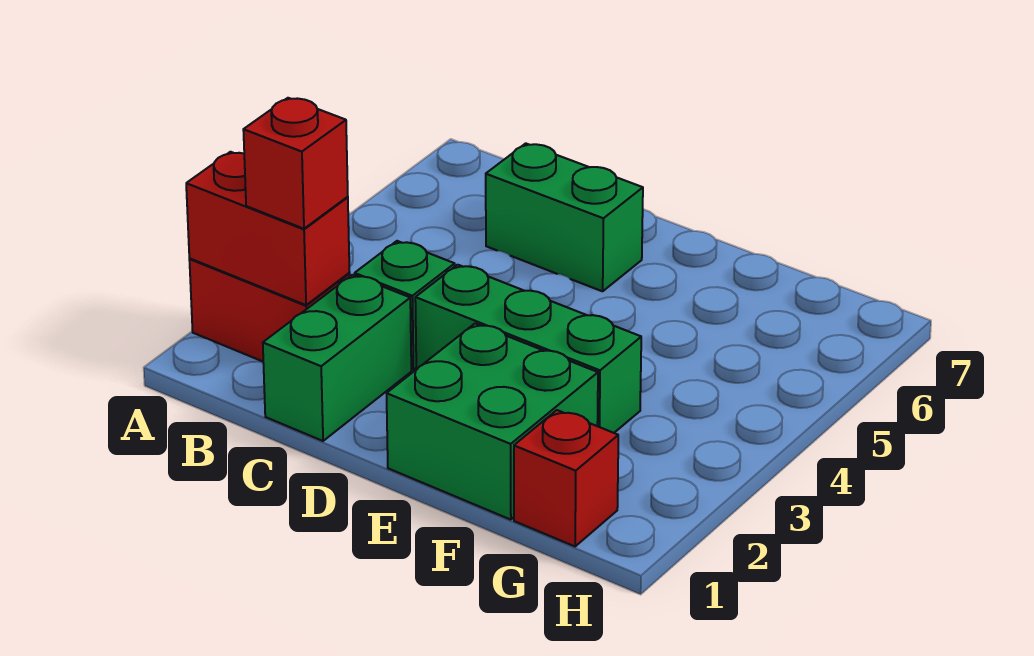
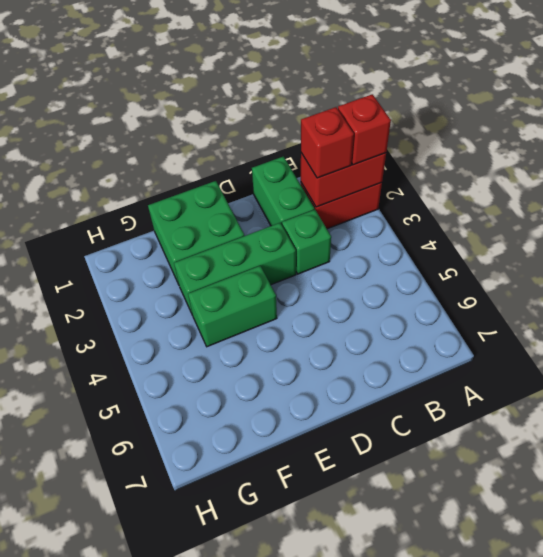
green 1x2 brick [486,143,643,291] -> green 1x2 brick moved to [188,266,277,347]
red 1x1 brick [514,410,618,546] -> red 1x1 brick moved to [338,94,391,165]

